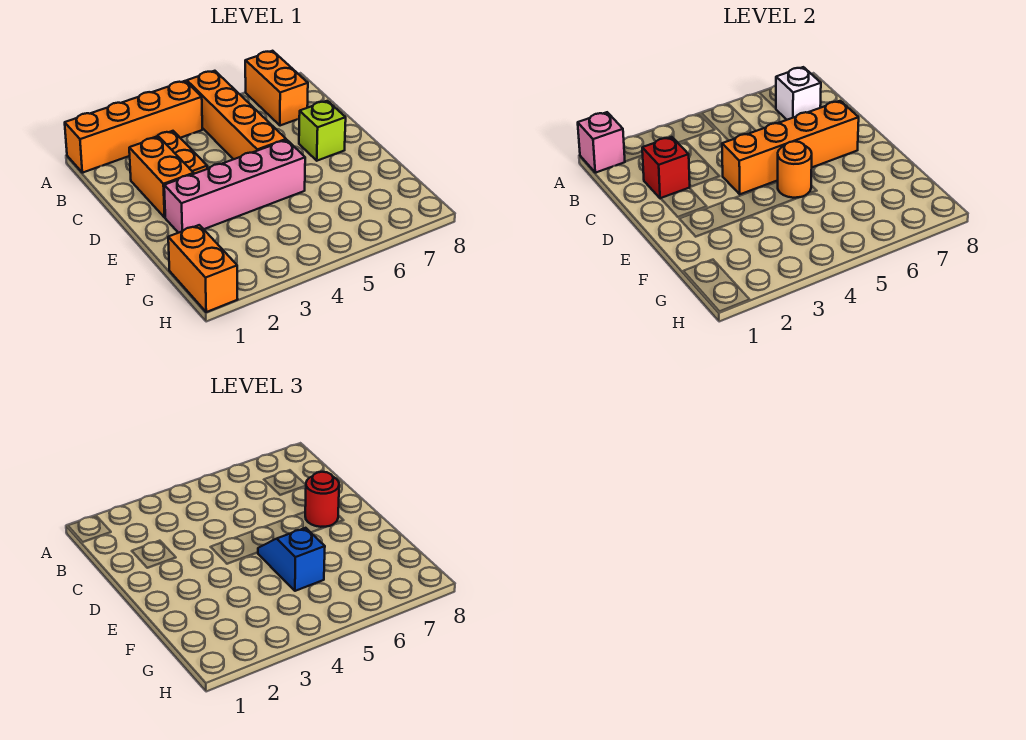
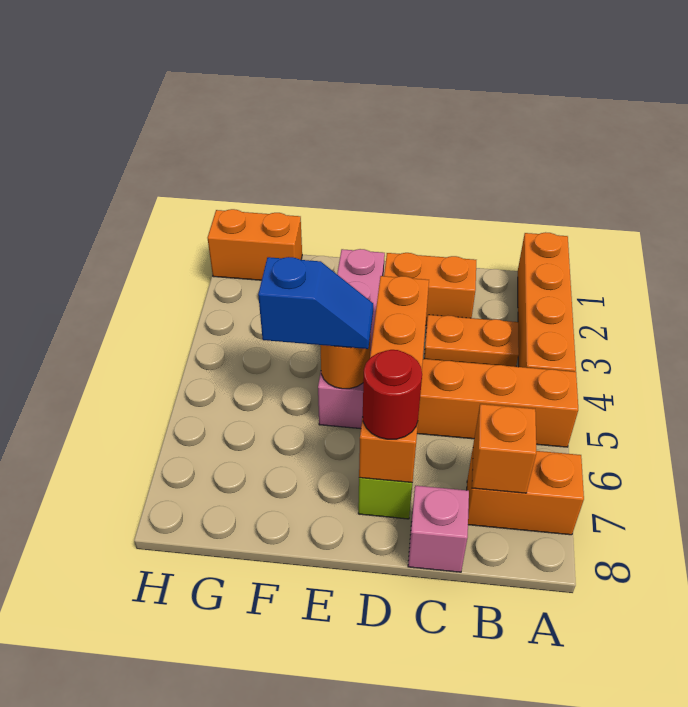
pink 1x1 brick [578,112,625,173] -> pink 1x1 brick moved to [408,486,469,572]
white 1x1 brick [776,67,821,120] -> orange 1x1 brick [472,404,536,493]
red 1x1 brick [642,137,690,199] -> none

